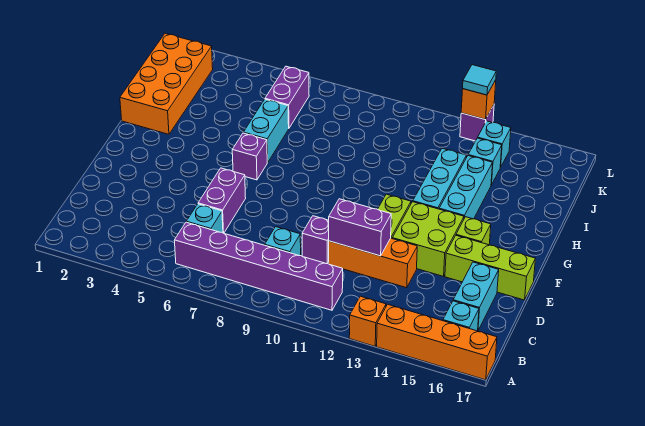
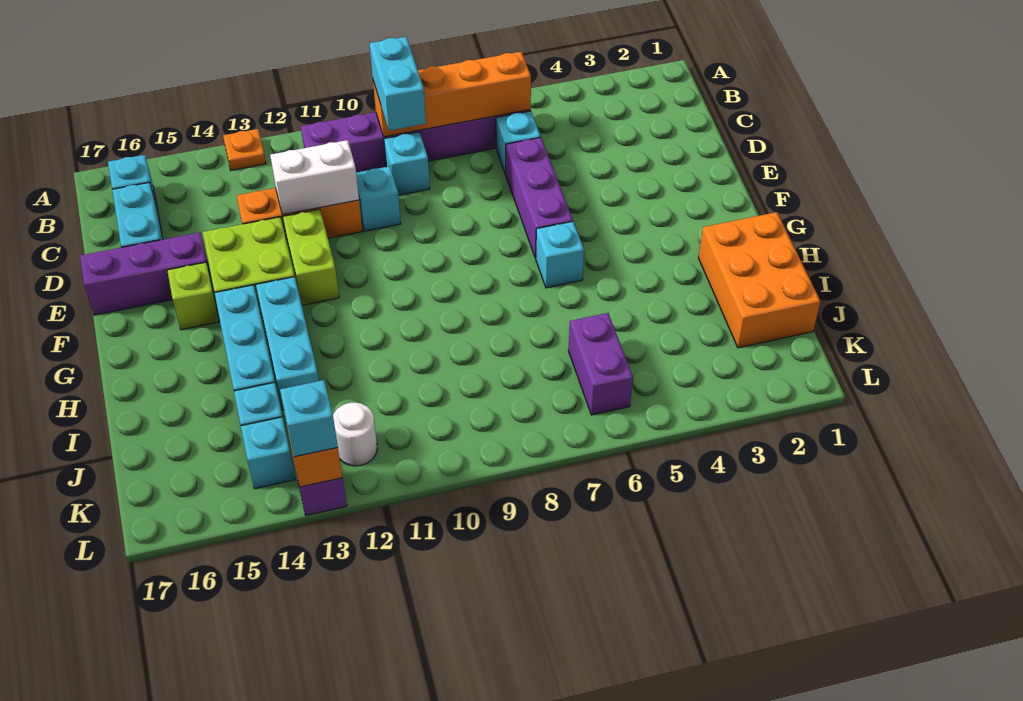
orange 1x1 brick [349,296,386,346] -> orange 1x1 plate [223,129,266,170]
orange 1x4 brick [377,304,497,380] -> orange 1x4 brick moved to [373,52,531,137]
purple 1x2 brick [198,168,246,233] -> purple 1x3 brick [506,138,573,258]
purple 1x1 brick [302,216,329,264] -> cyan 1x1 brick [356,166,401,231]
purple 1x2 brick [329,199,391,256] -> white 1x2 brick [270,140,359,215]
lime 1x3 brick [445,236,535,300] -> purple 1x3 brick [80,232,211,315]
purple 1x1 brick [232,133,267,180] -> cyan 1x1 brick [536,221,584,288]
orange 2x4 brick [120,33,213,134] -> orange 2x3 brick [699,212,820,348]
cyan 1x2 brick [243,99,289,163] -> cyan 1x2 brick moved to [370,37,426,131]
none -> white 1x1 round brick [333,402,377,466]
cyan 1x1 tile [463,65,496,95] -> cyan 1x1 brick [280,380,338,457]

